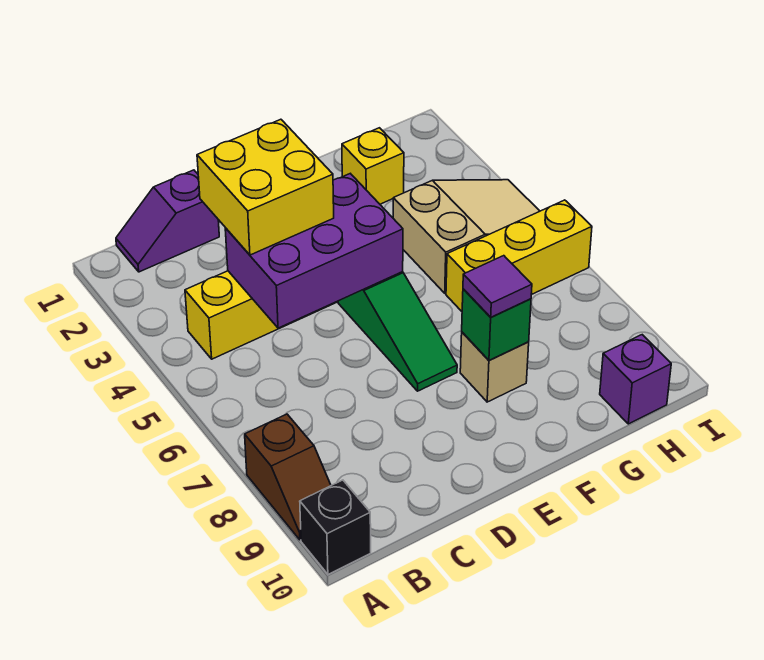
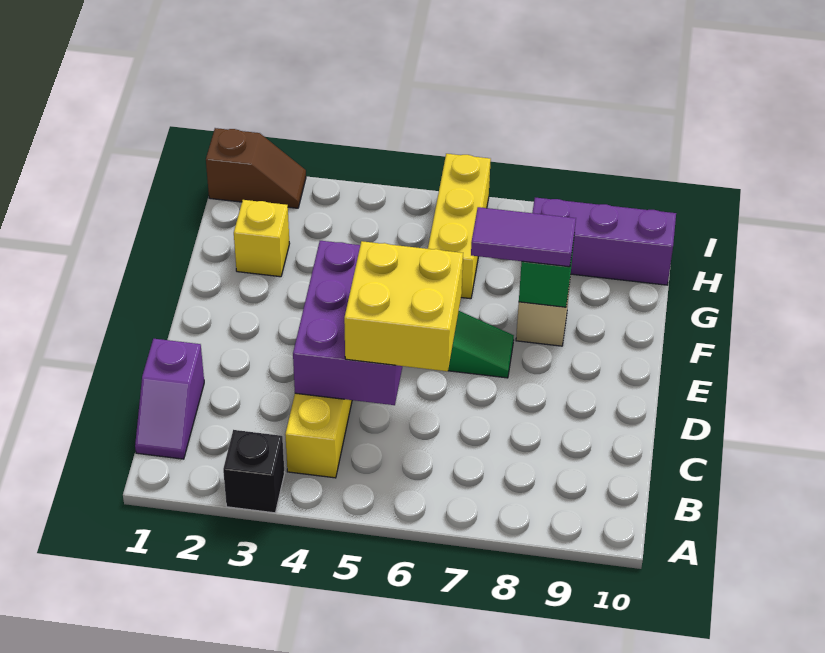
brown 1x2 slope [245,414,331,540] -> brown 1x2 slope moved to [206,128,306,208]
black 1x1 brick [300,480,371,574] -> black 1x1 brick moved to [223,430,285,513]
yellow 2x2 brick [197,119,334,255] -> yellow 2x2 brick moved to [344,241,463,371]
purple 1x1 tile [463,256,532,317] -> purple 1x2 tile [471,207,576,267]
tan 2x3 slope [393,180,540,293] -> none
purple 1x1 brick [600,335,671,424] -> purple 1x3 brick [532,198,676,285]

